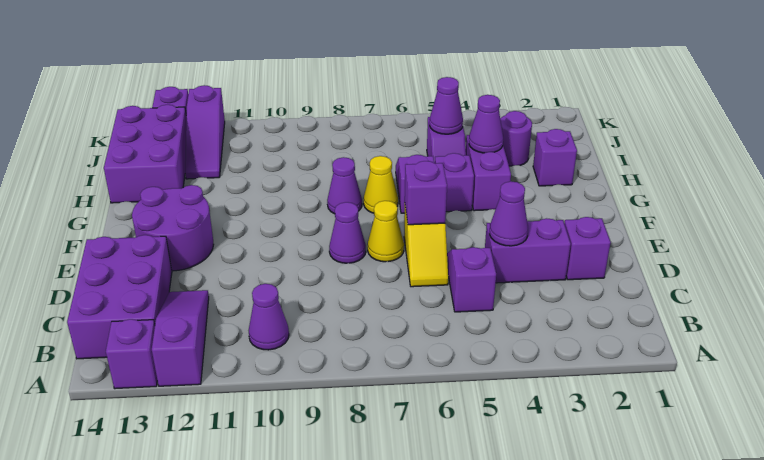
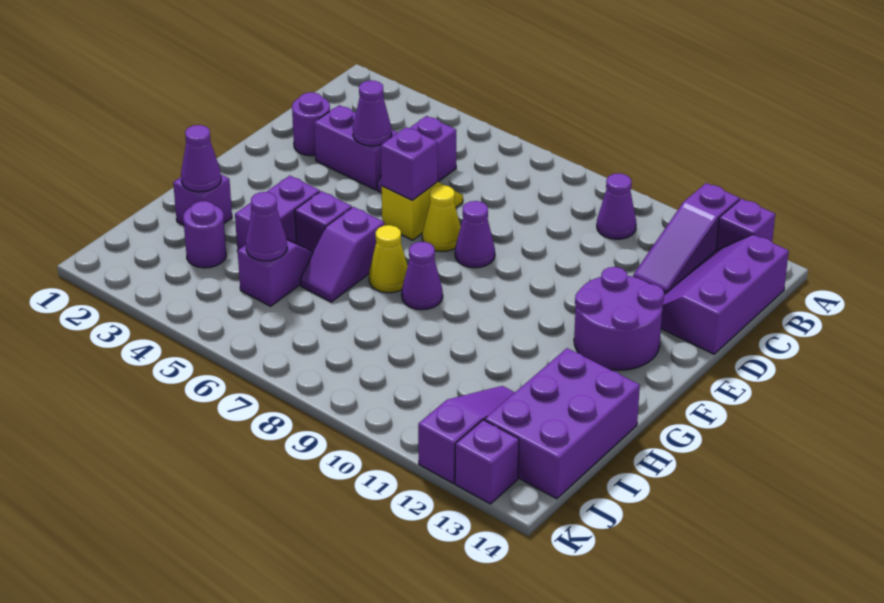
purple 2x3 brick [67,235,172,359] -> purple 2x3 slope [661,235,789,354]
purple 1x1 brick [564,217,611,280] -> purple 1x1 round brick [292,92,330,156]
purple 1x1 cone [469,95,503,153] -> purple 1x1 cone moved to [181,125,221,192]

